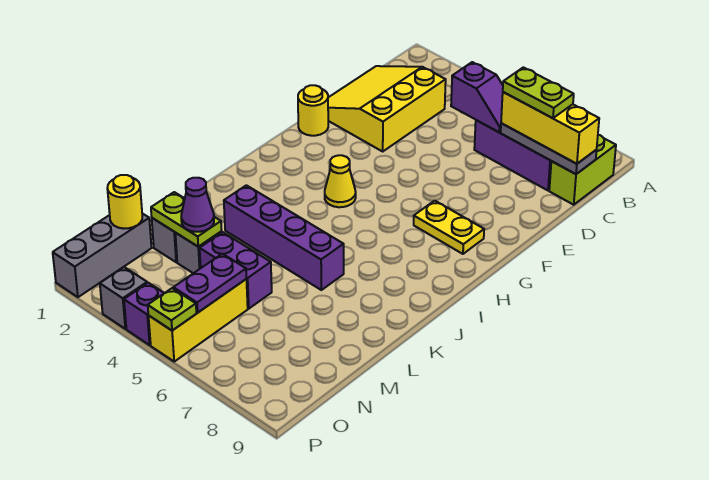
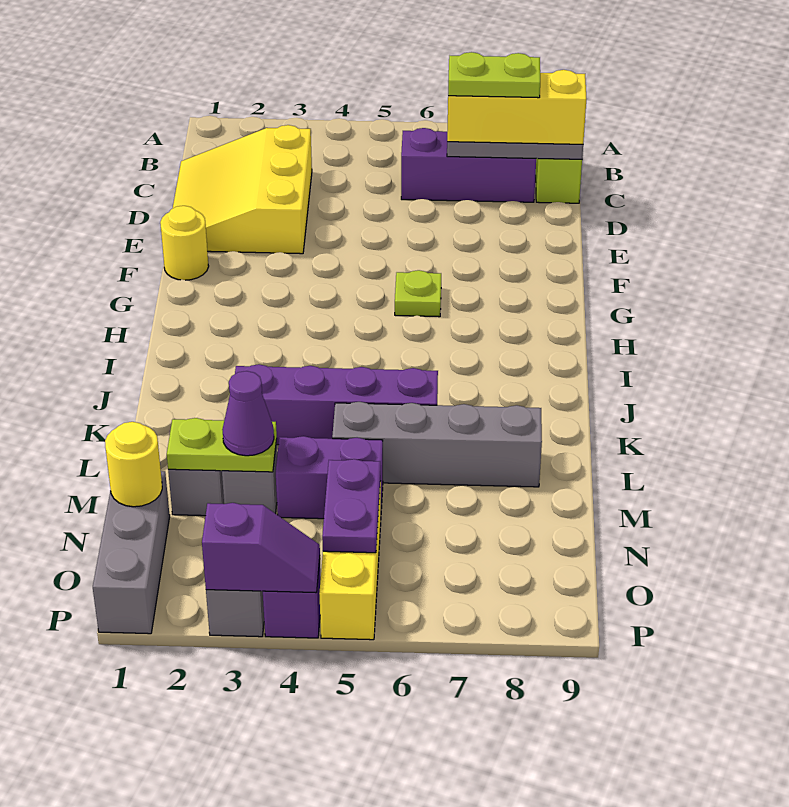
purple 1x2 slope [451,62,503,132] -> purple 1x2 slope moved to [202,503,320,593]
yellow 1x2 plate [414,201,484,254] -> none
yellow 1x1 cone [325,155,356,207] -> none
none -> grey 1x4 brick [332,402,542,487]
lime 1x1 plate [148,288,196,331] -> lime 1x1 plate moved to [395,270,441,317]

